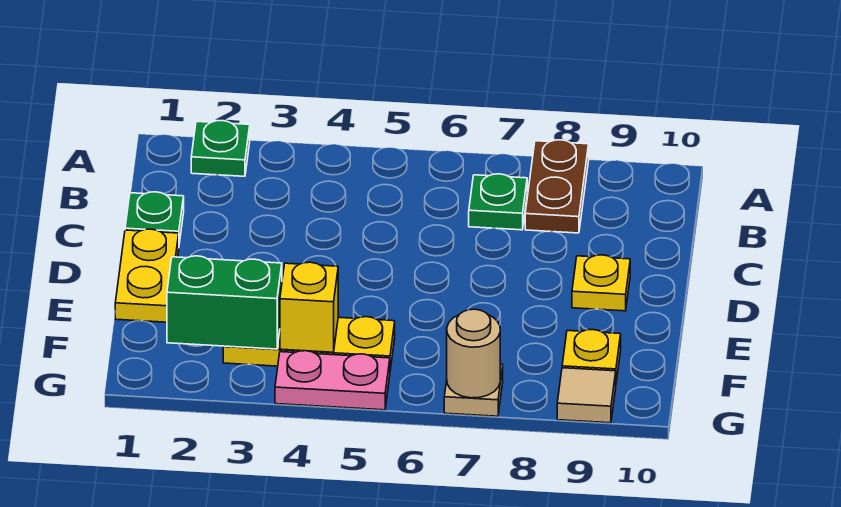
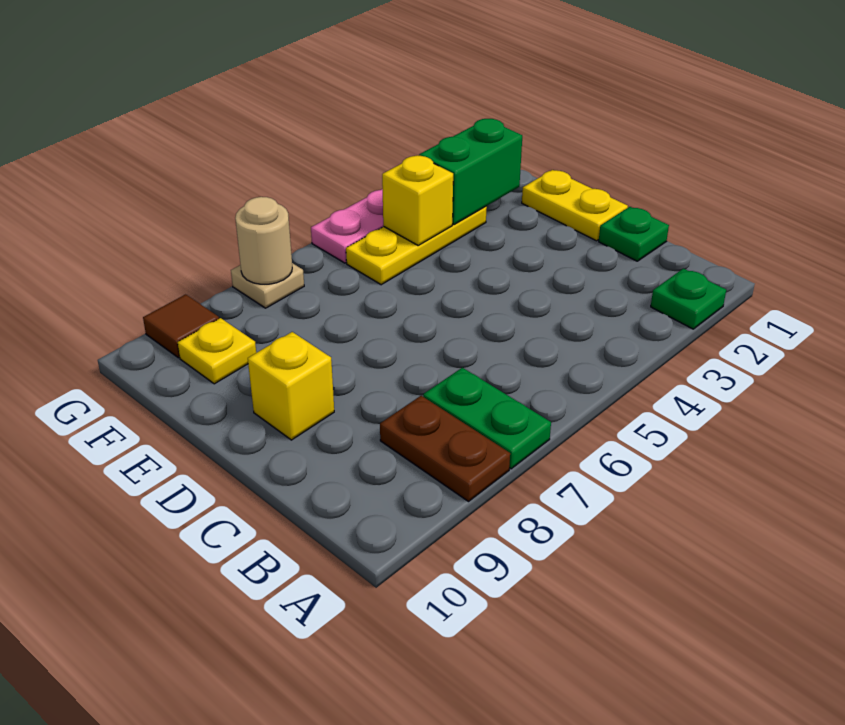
green 1x1 plate [469,174,527,230] -> green 1x2 plate [423,368,551,469]
yellow 1x1 plate [572,255,630,311] -> yellow 1x1 brick [248,332,334,440]
tan 1x1 tile [557,368,616,423] -> brown 1x1 tile [143,294,219,358]

